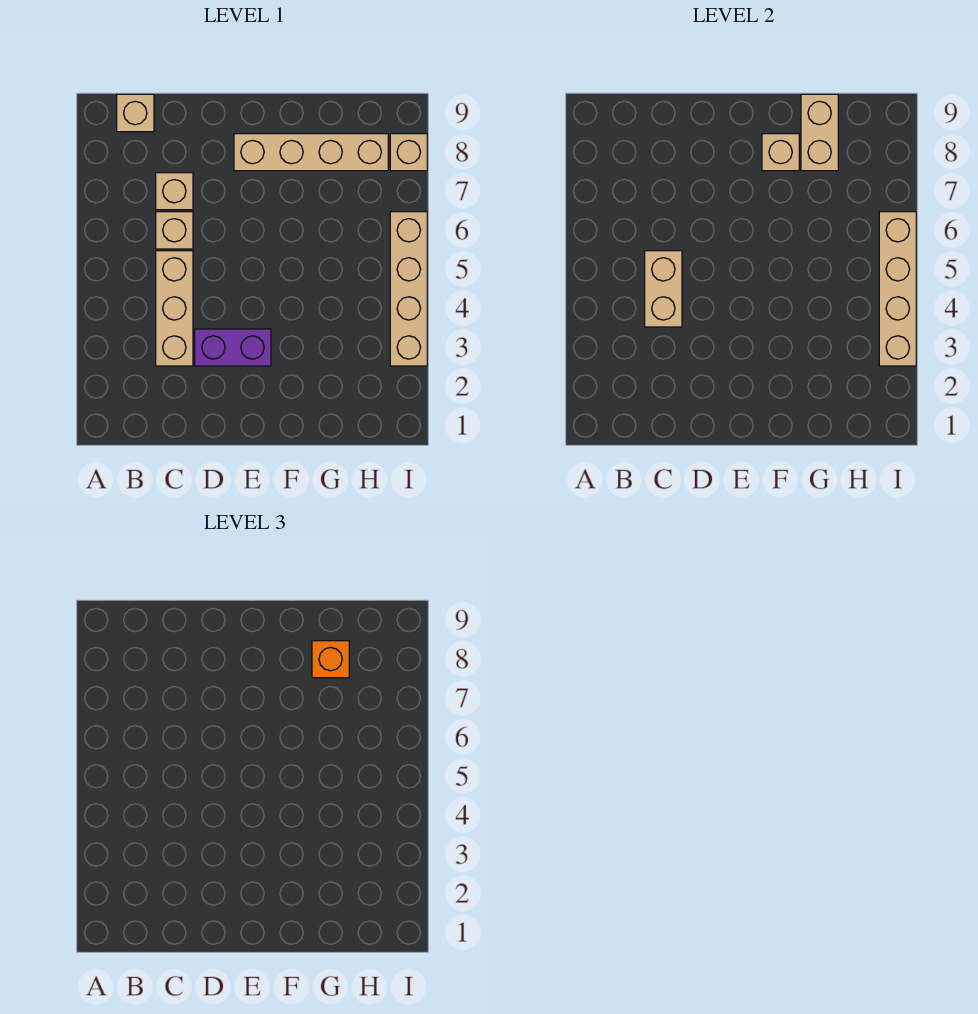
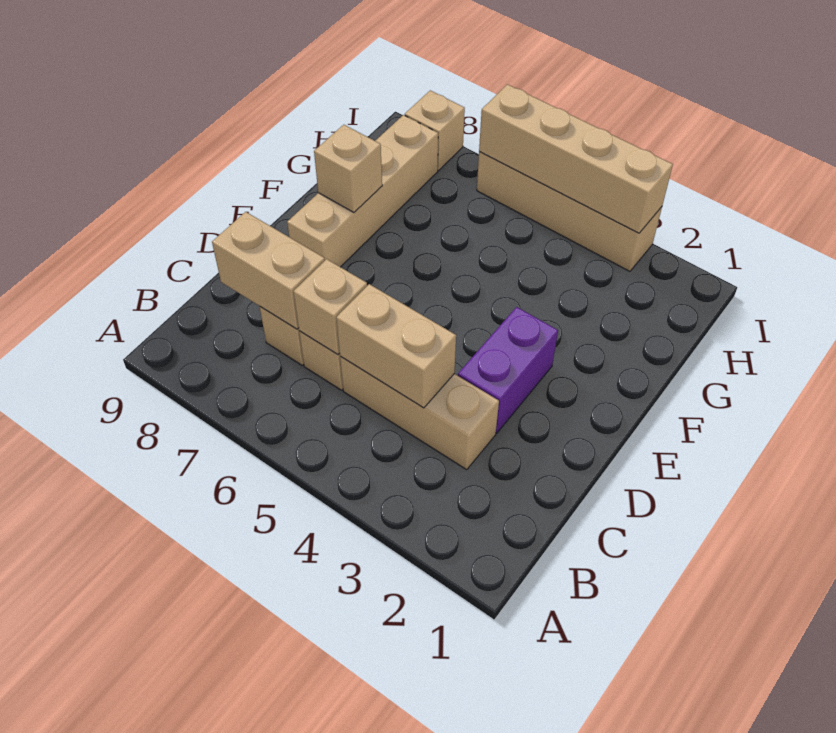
tan 1x1 brick [117,94,154,132] -> tan 1x1 brick moved to [293,259,367,355]
tan 1x2 brick [801,94,838,171] -> tan 1x2 brick moved to [212,212,325,329]
orange 1x1 brick [312,641,349,678] -> none

